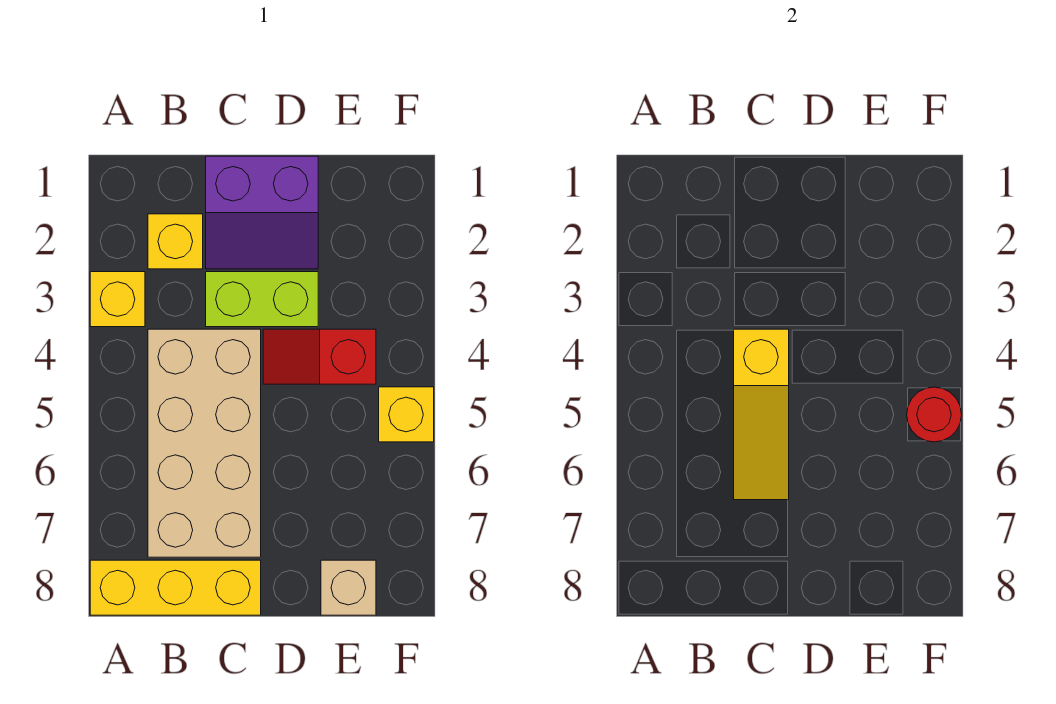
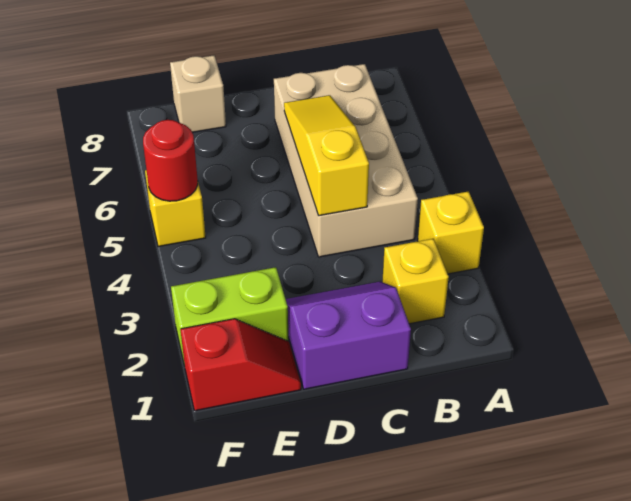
yellow 1x3 brick [90,560,261,615] -> none
lime 1x2 brick [206,272,318,327] -> lime 1x2 brick moved to [171,267,289,366]
red 1x2 slope [263,329,376,384] -> red 1x2 slope moved to [180,319,301,411]

